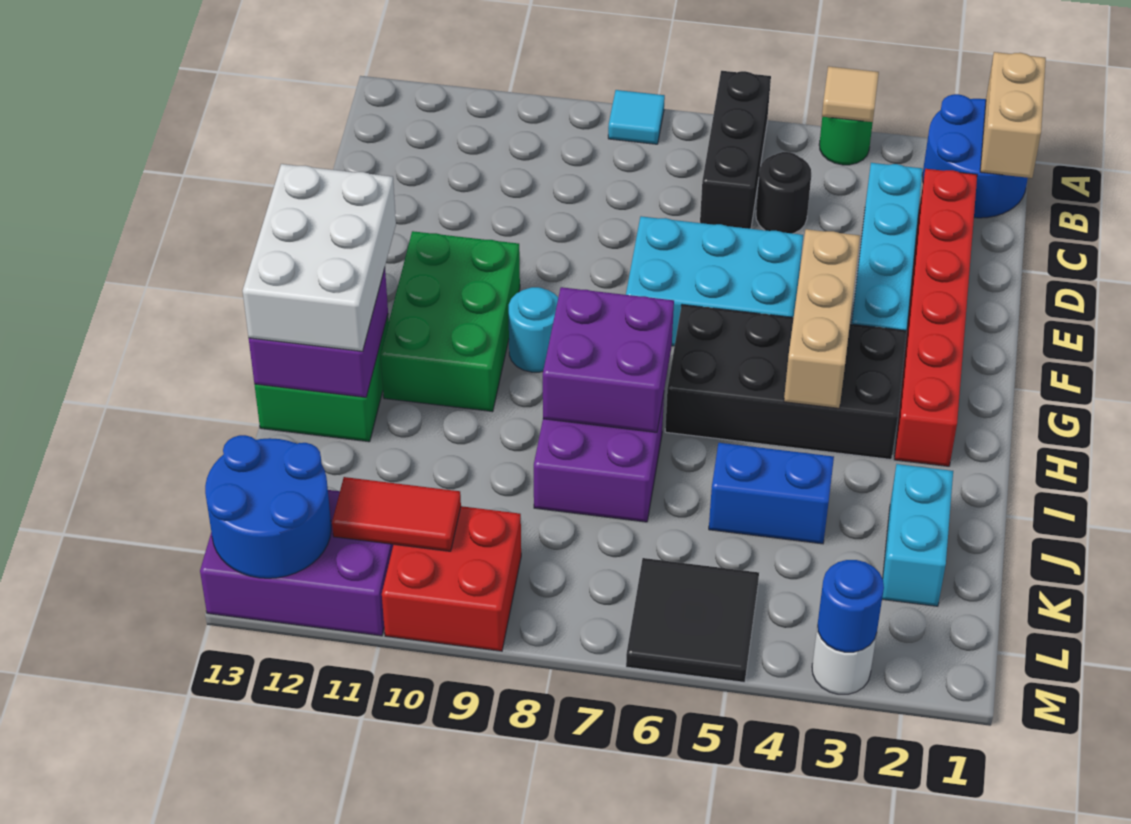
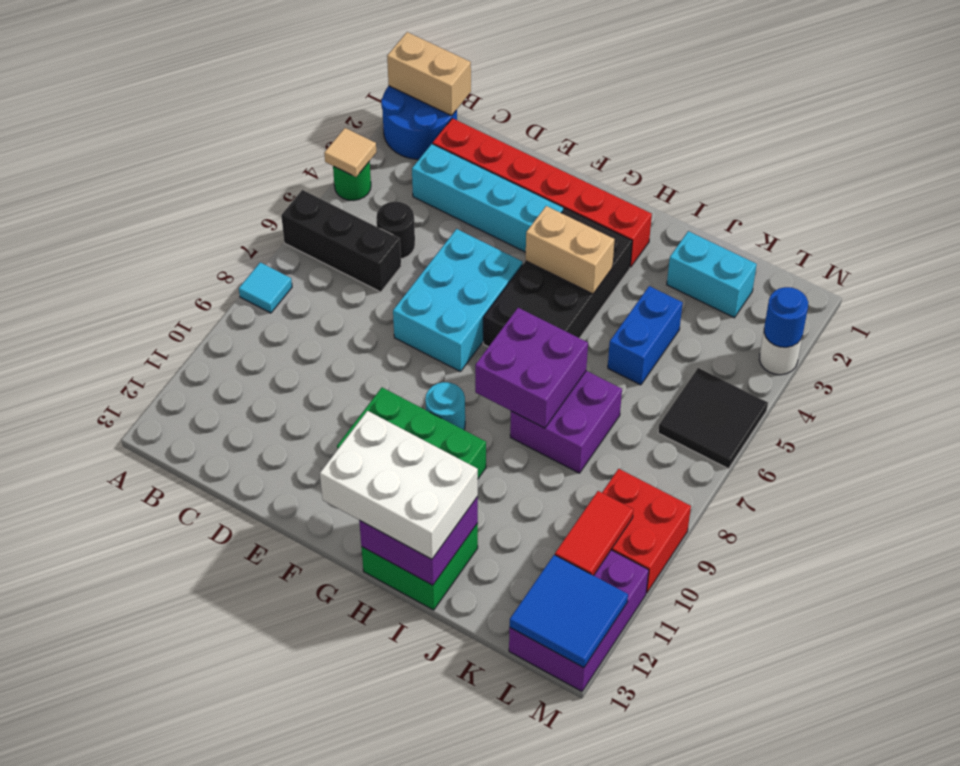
tan 1x3 brick [784,229,860,408] -> tan 1x2 brick [525,206,615,294]
blue 2x2 round brick [205,435,331,578] -> blue 2x2 tile [509,555,628,668]

